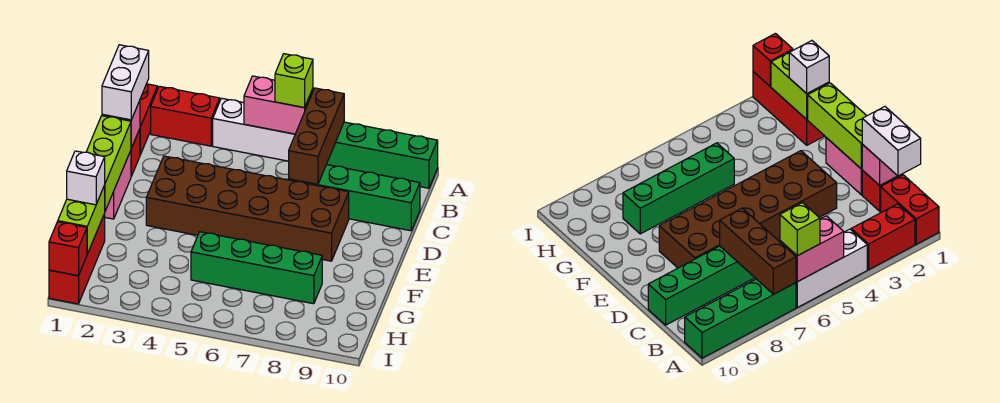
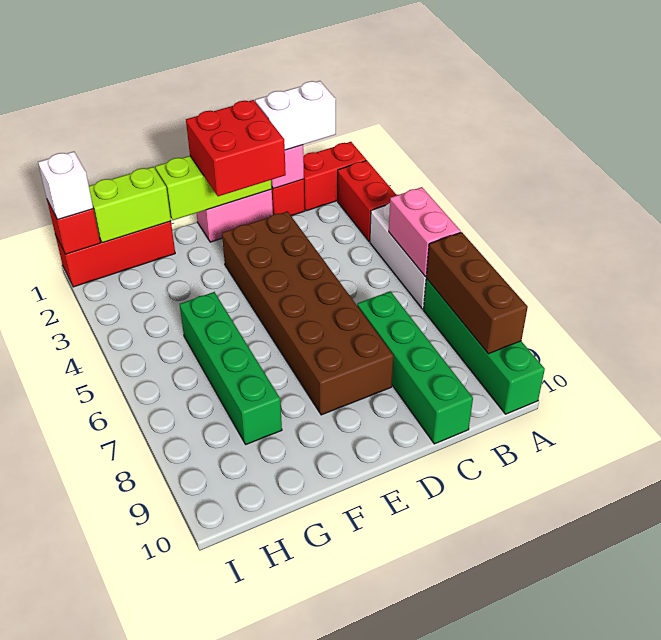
lime 1x1 brick [275,54,313,108] -> none
brown 1x3 brick [289,88,344,184] -> brown 1x3 brick turned to [426,232,528,354]
none -> red 2x2 brick [186,100,286,196]
white 1x1 brick [67,151,105,205] -> white 1x1 brick moved to [38,152,93,220]

